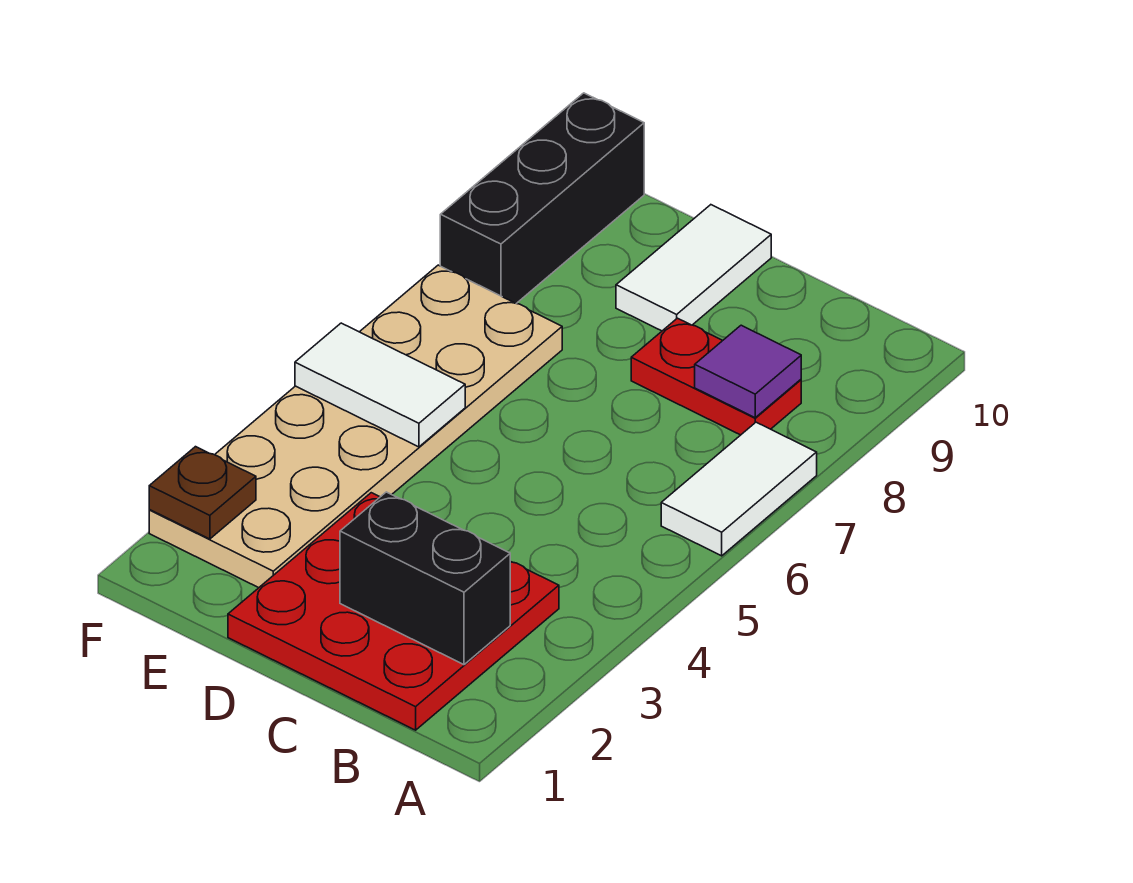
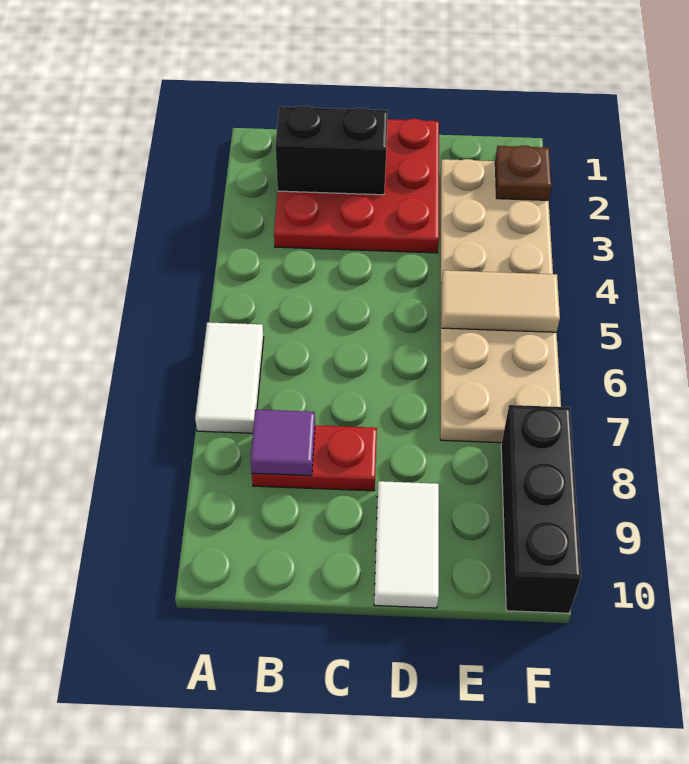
white 1x2 tile [295,323,465,447] -> tan 1x2 tile [442,270,560,332]

